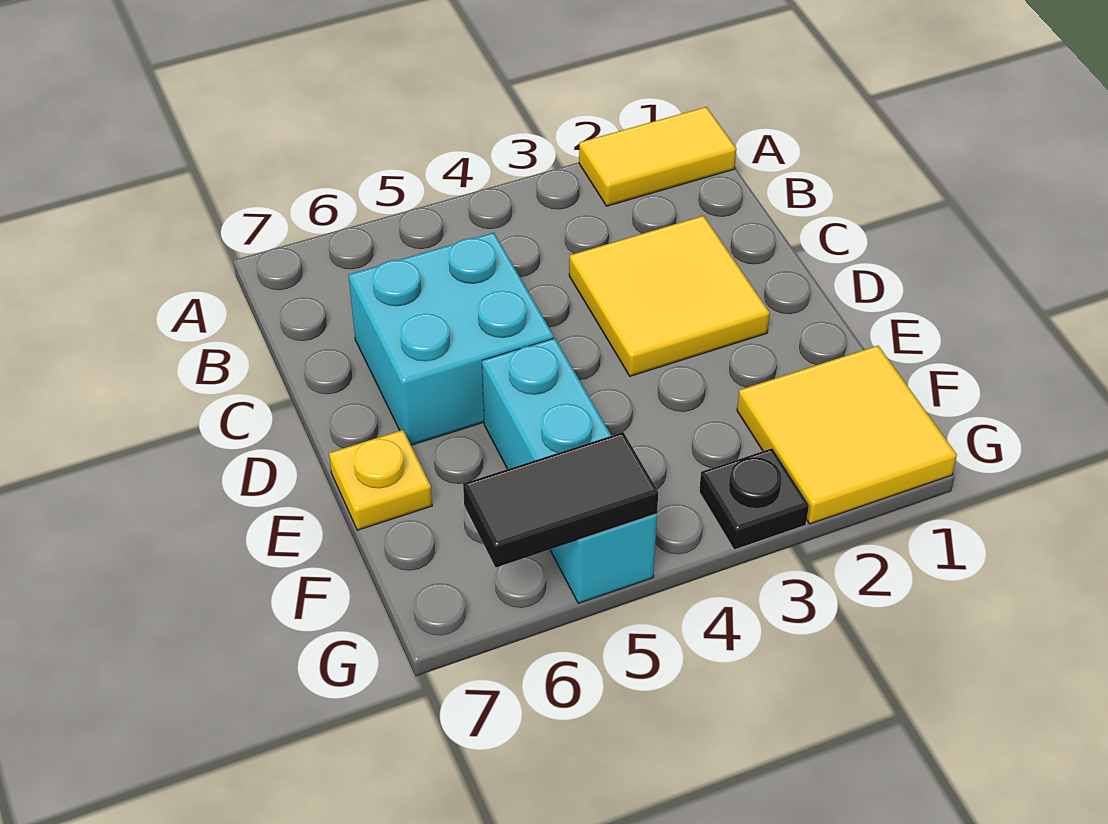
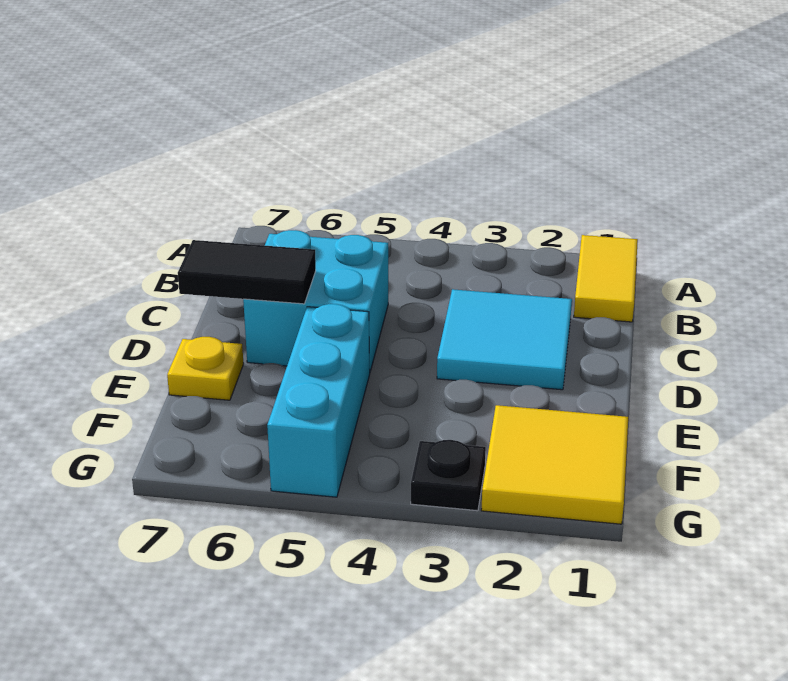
yellow 1x2 tile [579,107,736,206] -> yellow 1x2 tile turned to [574,235,638,322]
yellow 2x2 tile [569,216,770,376] -> cyan 2x2 tile [437,289,572,390]
black 1x2 tile [463,432,658,567] -> black 1x2 tile moved to [178,240,316,304]

